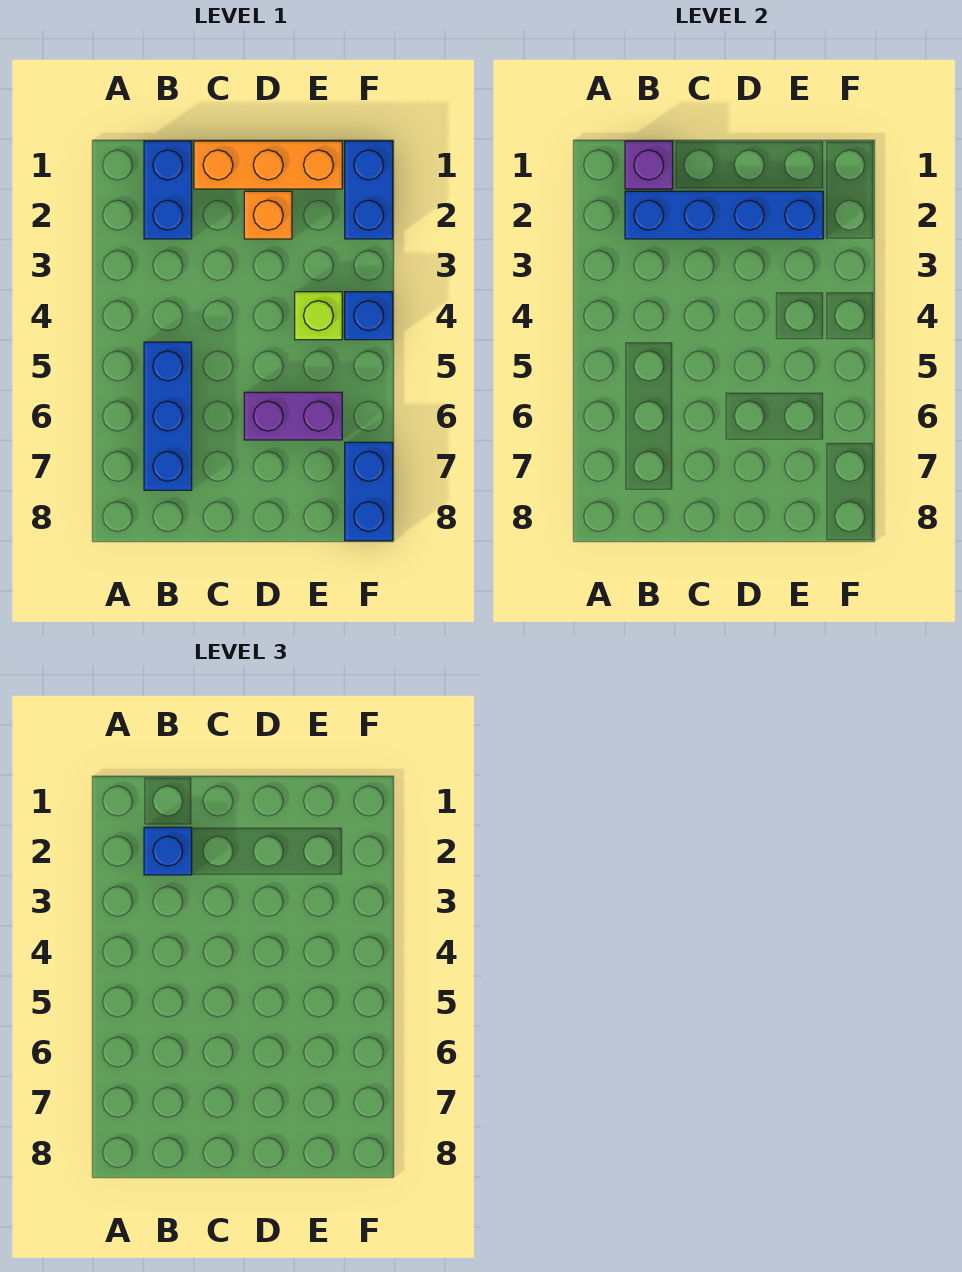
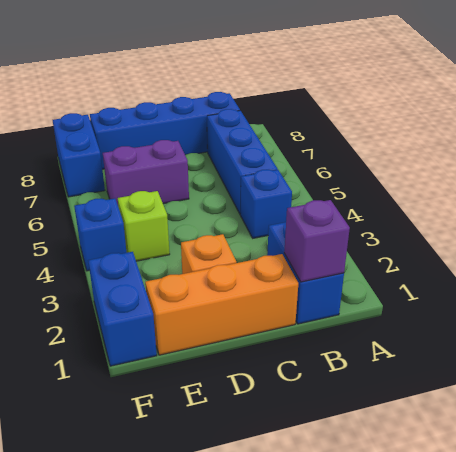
blue 1x4 brick [625,191,823,239] -> blue 1x4 brick moved to [90,92,240,169]
blue 1x1 brick [144,827,192,875] -> blue 1x1 brick moved to [240,170,292,238]

